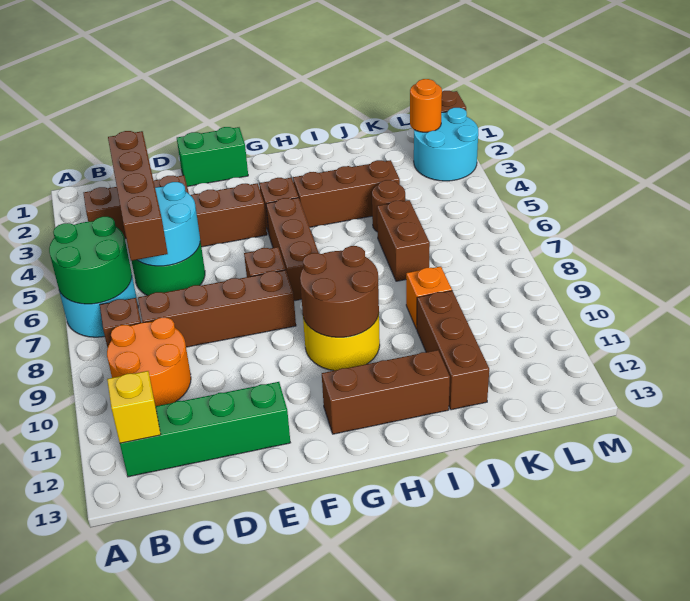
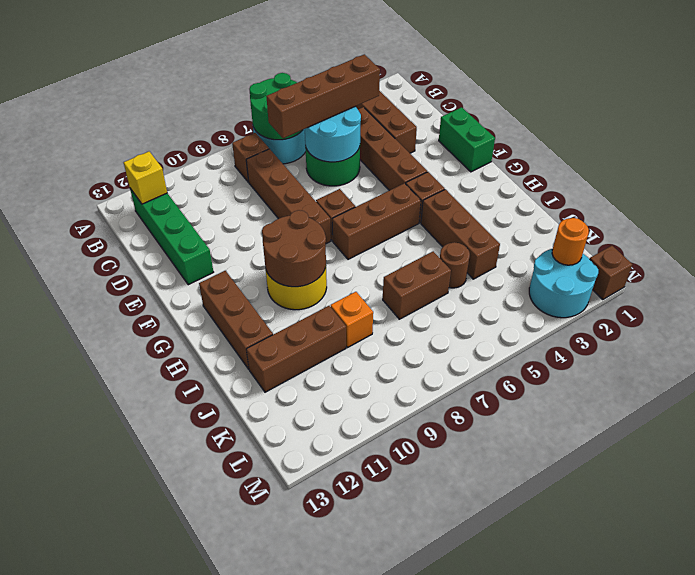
orange 2x2 round brick [107,318,191,406] -> none

